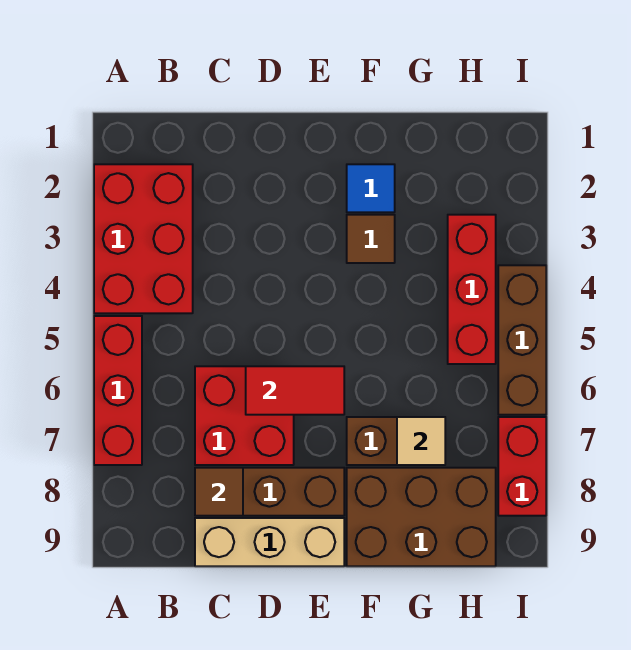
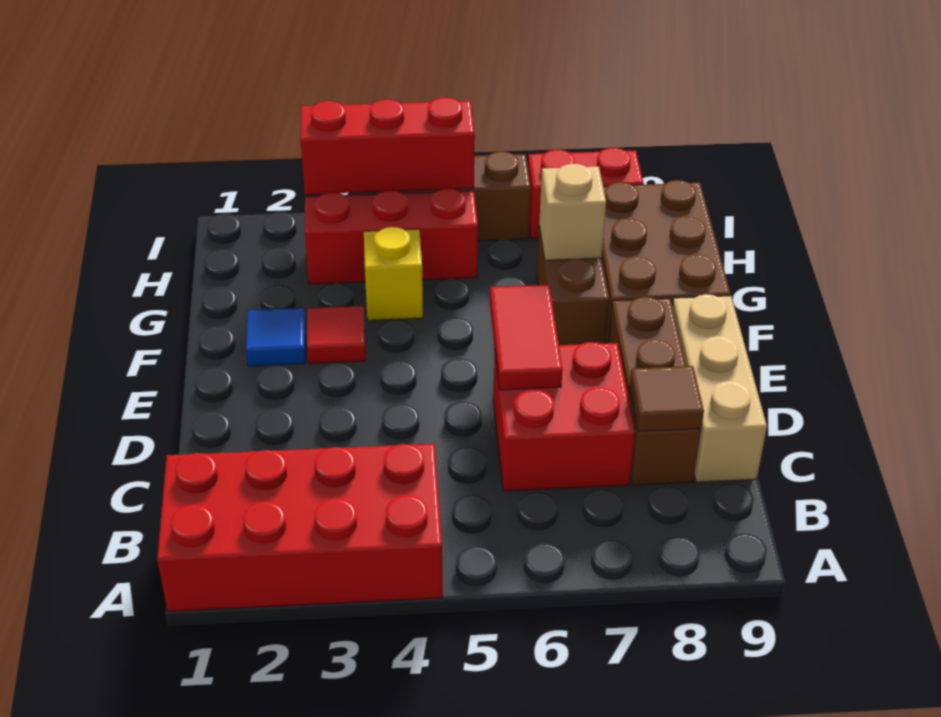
red 2x3 brick [94,164,193,313] -> red 2x4 brick [157,443,442,611]
red 1x3 brick [94,316,142,465] -> red 1x3 brick moved to [301,97,475,194]
brown 1x1 tile [347,215,395,263] -> red 1x1 tile [307,306,366,363]
none -> yellow 1x1 brick [364,227,423,320]
tan 1x1 tile [397,417,445,465] -> tan 1x1 brick [539,164,606,260]

